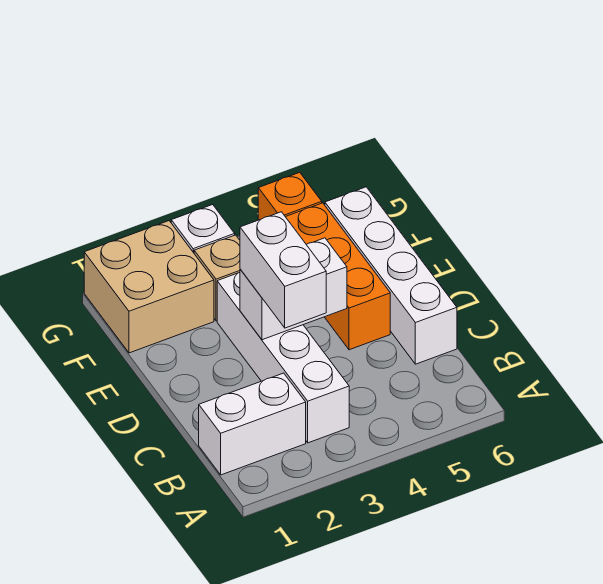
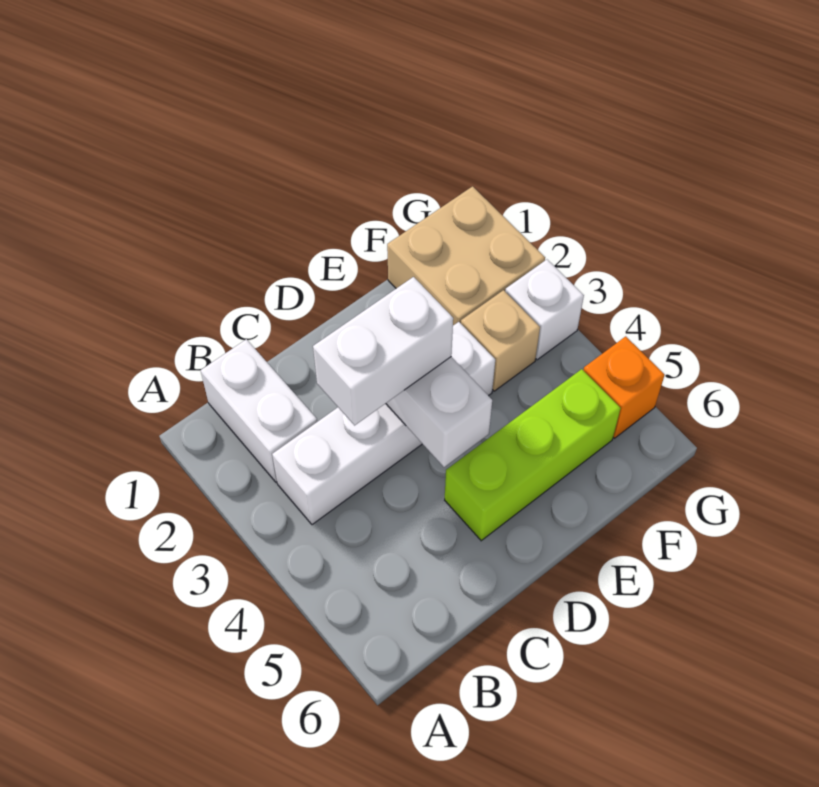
white 1x4 brick [325,187,457,364] -> none
orange 1x3 brick [286,203,390,350] -> lime 1x3 brick [445,369,621,541]

